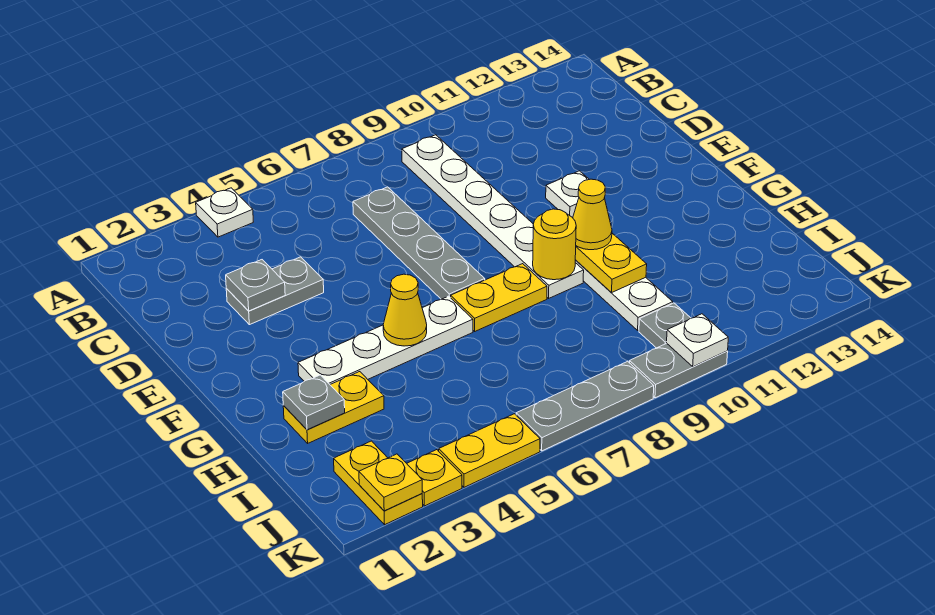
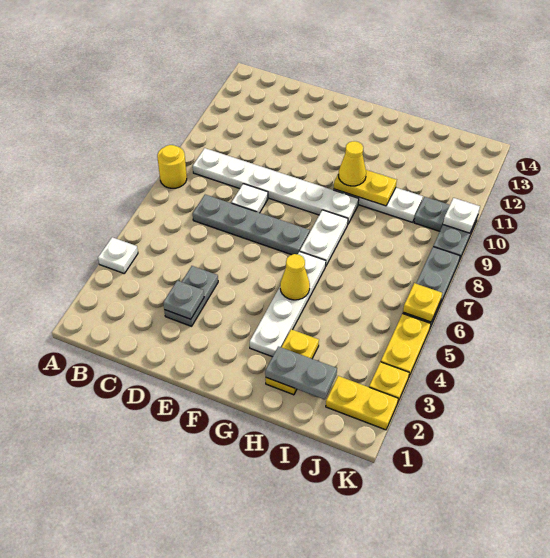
white 1x1 plate [546,171,589,218] -> white 1x1 plate moved to [231,184,268,213]
yellow 1x2 plate [451,264,547,331] -> white 1x2 plate [300,210,348,266]
yellow 1x1 round brick [533,209,576,280] -> yellow 1x1 round brick moved to [157,145,187,188]
grey 1x1 plate [283,375,345,430] -> grey 1x2 plate [265,346,337,399]
yellow 1x1 plate [359,454,422,511] -> yellow 1x1 plate moved to [403,283,442,322]

